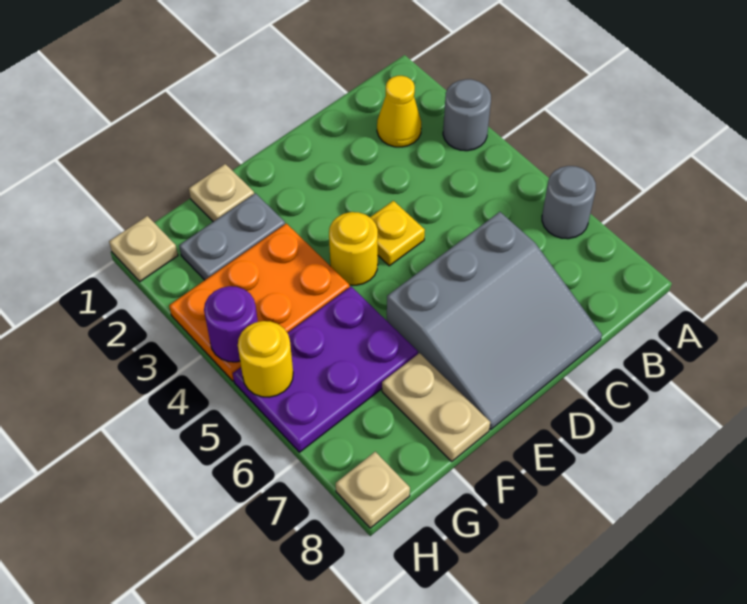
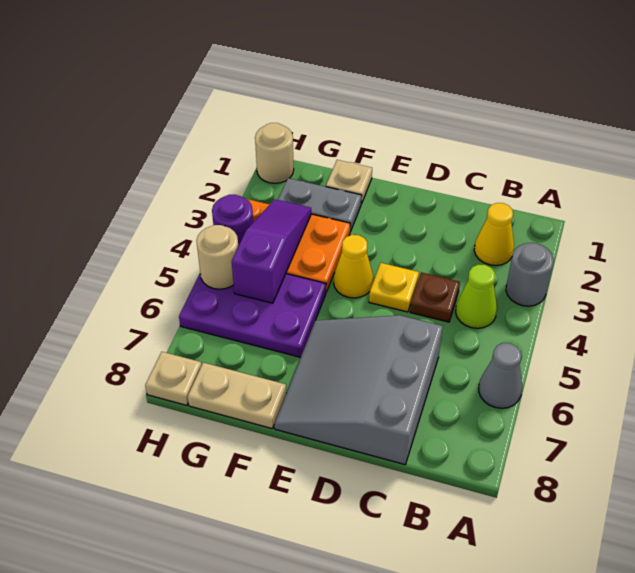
grey 1x1 round brick [542,166,596,239] -> grey 1x1 cone [479,343,522,408]
none -> lime 1x1 cone [456,264,497,328]
none -> brown 1x1 plate [410,272,460,322]
grey 3x3 slope [387,212,602,430] -> grey 3x3 slope turned to [274,315,443,465]
yellow 1x1 round brick [329,212,378,285] -> yellow 1x1 cone [334,235,373,298]
tan 1x2 plate [382,353,490,461] -> tan 1x2 plate turned to [188,363,286,429]
none -> purple 1x3 slope [232,199,311,303]
tan 1x1 plate [109,216,178,281] -> tan 1x1 round brick [255,123,294,183]
yellow 1x1 round brick [238,321,293,397] -> tan 1x1 round brick [197,225,238,289]

